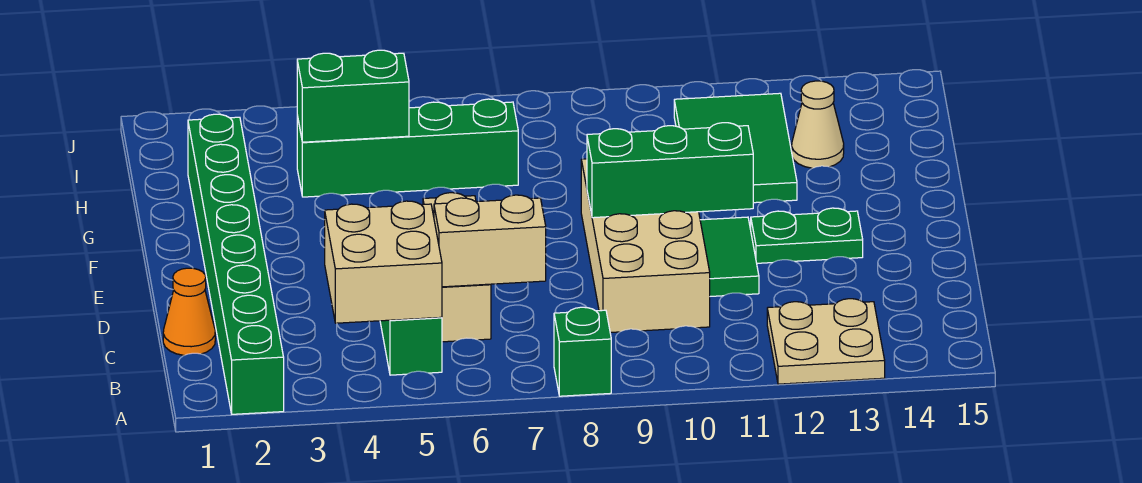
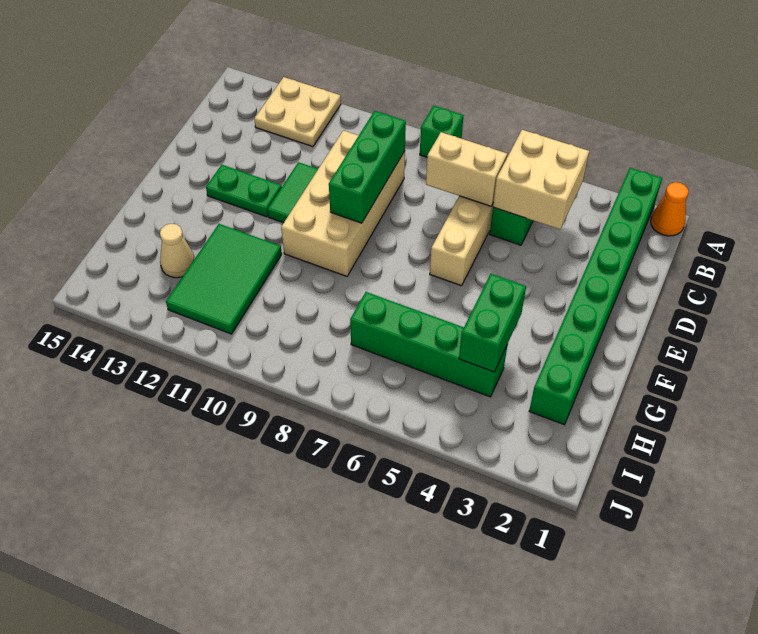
orange 1x1 cone [163,268,215,355] -> orange 1x1 cone moved to [651,182,688,236]
green 1x3 brick [587,123,753,218] -> green 1x3 brick turned to [329,111,406,223]
green 1x2 brick [297,50,409,142] -> green 1x2 brick turned to [459,274,526,372]

